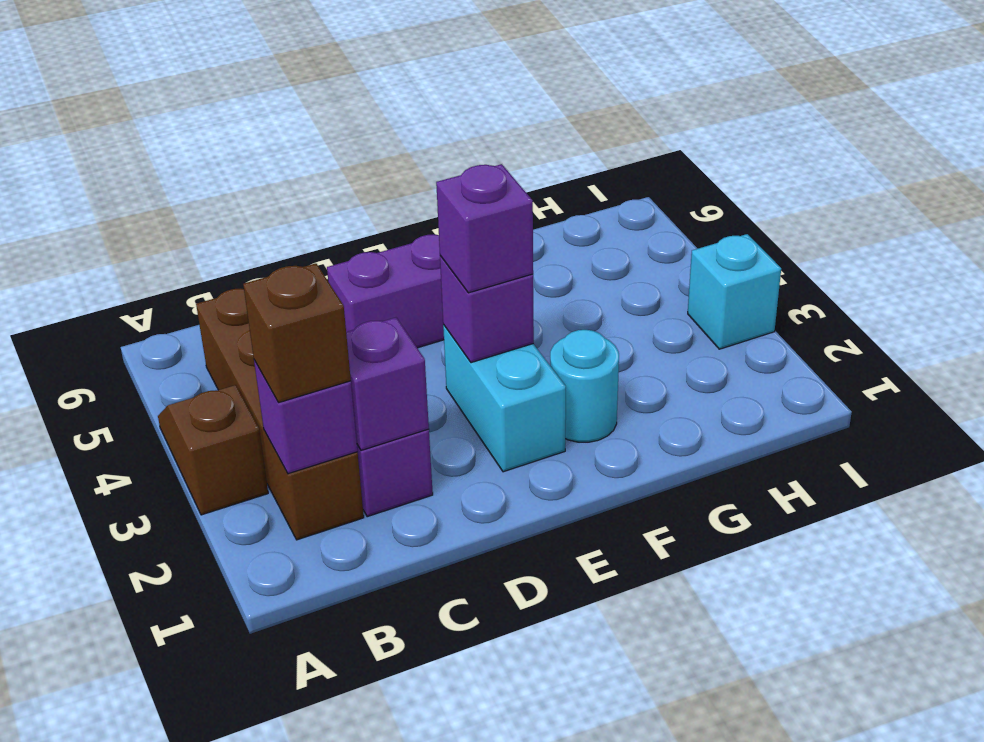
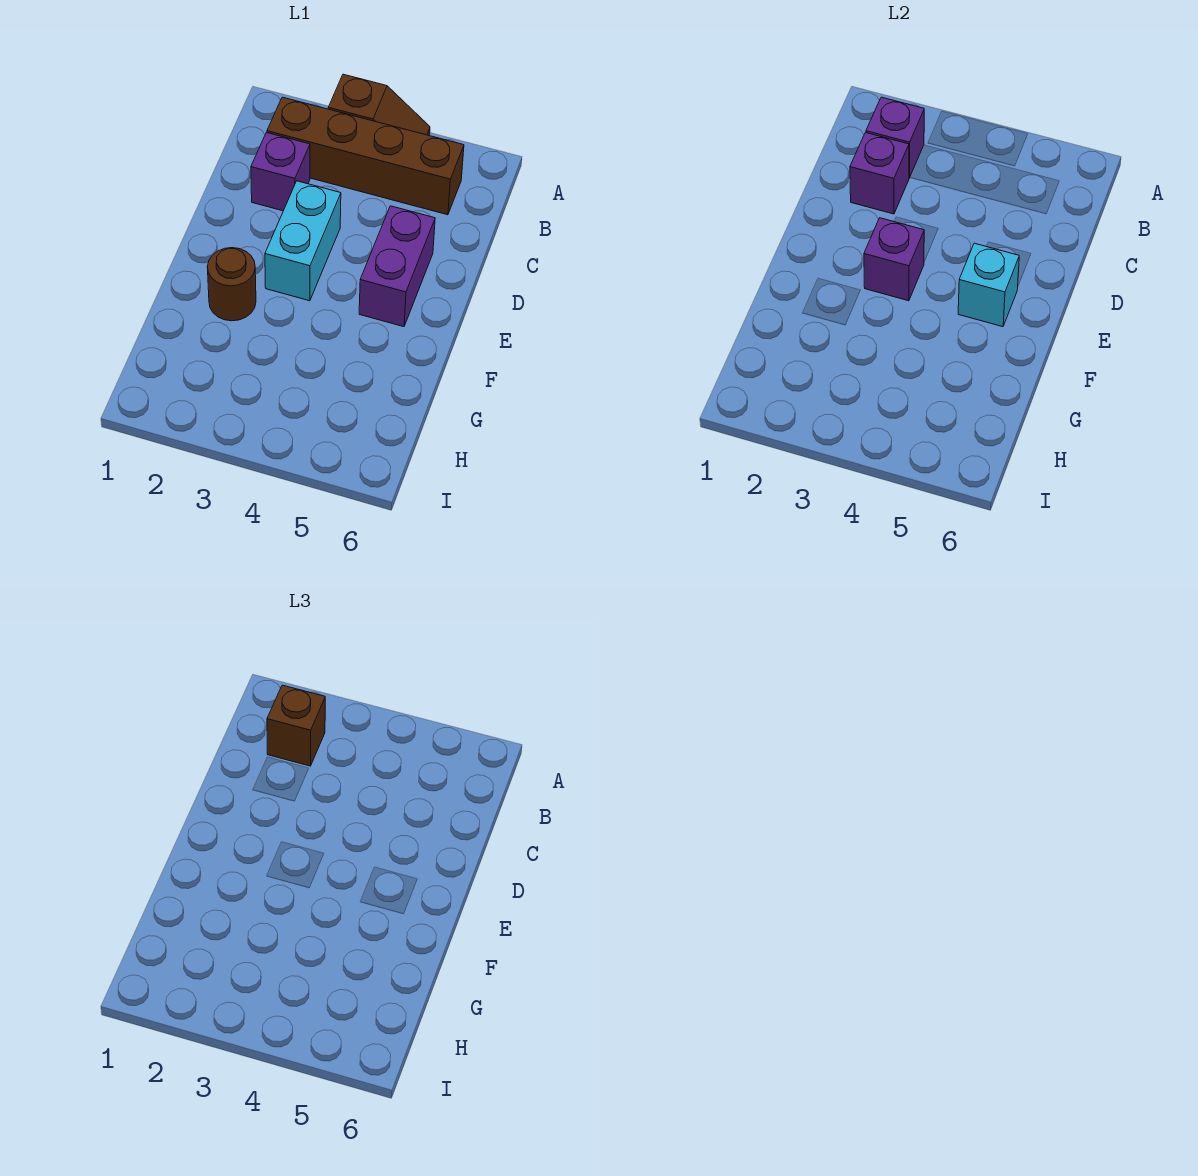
cyan 1x2 brick [443,324,566,472] -> cyan 1x2 brick turned to [265,181,341,301]
purple 1x1 brick [436,164,533,293] -> none
cyan 1x1 round brick [550,330,619,442] -> brown 1x1 round brick [207,248,256,321]
cyan 1x1 brick [688,234,781,349] -> cyan 1x1 brick moved to [958,243,1019,327]

